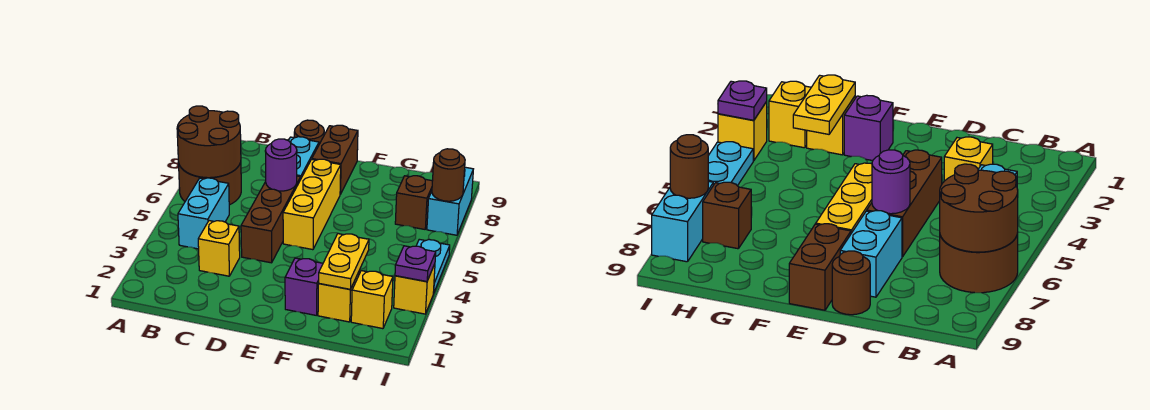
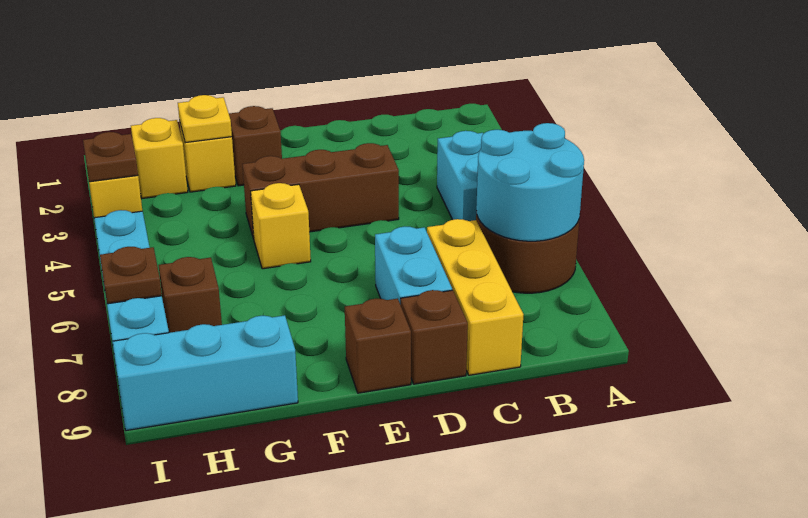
brown 2x2 round brick [177,106,241,178] -> cyan 2x2 round brick [476,123,584,241]
yellow 1x1 brick [198,221,240,276] -> yellow 1x1 brick moved to [251,183,311,269]
brown 1x3 brick [241,176,301,263] -> brown 1x3 brick turned to [242,143,399,239]
purple 1x1 round brick [265,139,297,191] -> none
brown 1x1 round brick [294,120,324,144] -> brown 1x1 brick [401,290,468,384]
yellow 1x3 brick [283,159,341,250] -> yellow 1x3 brick moved to [427,219,524,375]
brown 1x2 brick [312,125,358,194] -> brown 1x1 brick [345,299,411,393]
purple 1x1 brick [285,258,323,315] -> brown 1x1 brick [229,106,282,186]
yellow 1x2 plate [319,234,369,289] -> yellow 1x1 plate [178,95,232,143]
none -> cyan 1x3 brick [113,315,298,431]
purple 1x1 plate [395,246,436,282] -> brown 1x1 plate [83,132,138,182]
brown 1x1 round brick [432,149,465,201] -> brown 1x1 plate [100,247,162,304]

